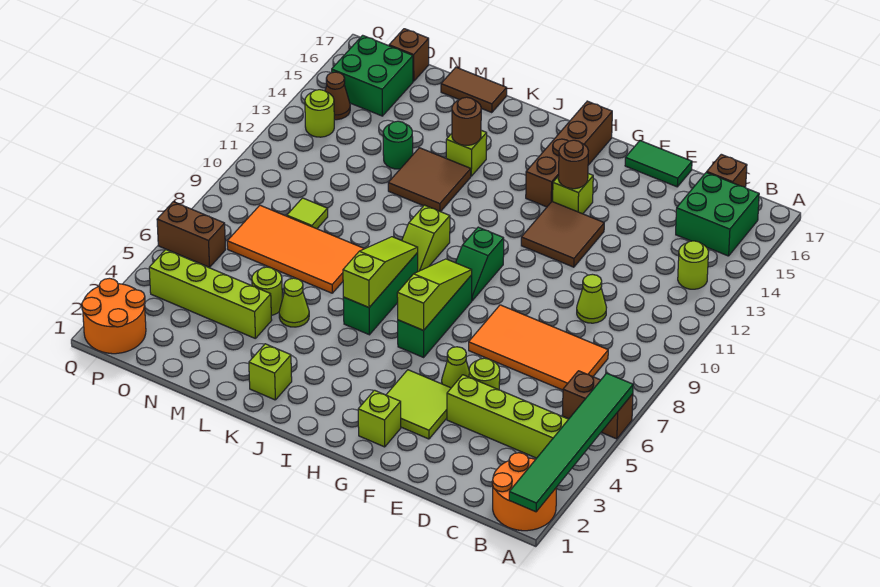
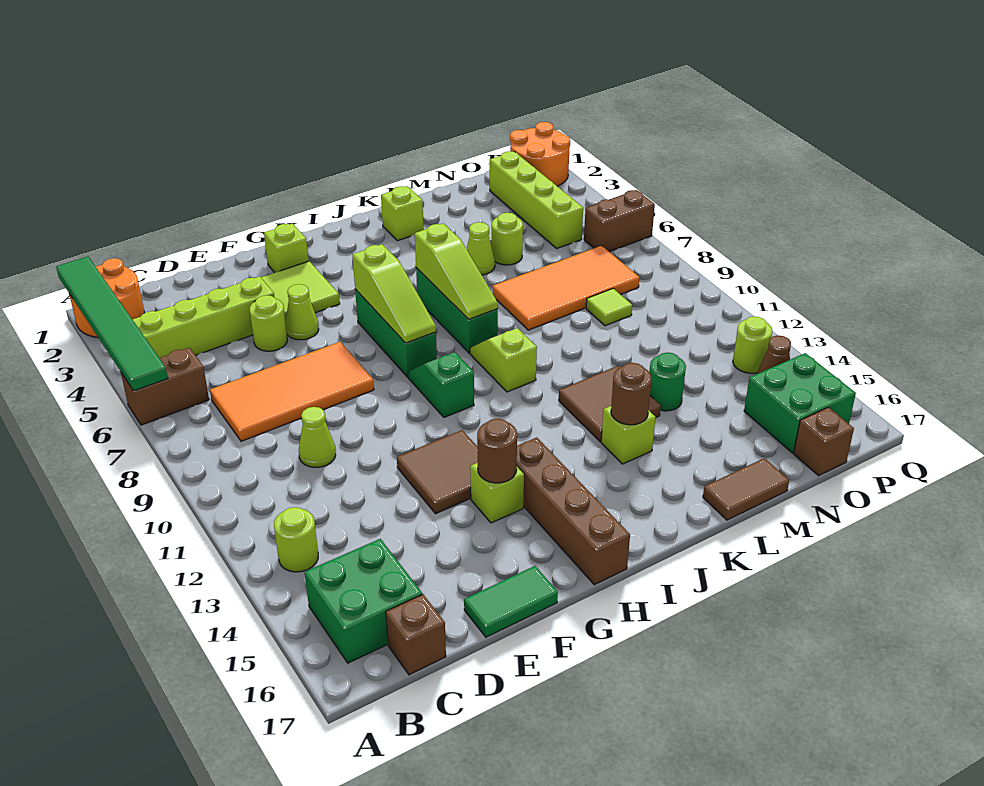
lime 1x4 brick [149,250,272,338] -> lime 1x4 brick turned to [490,151,583,248]

